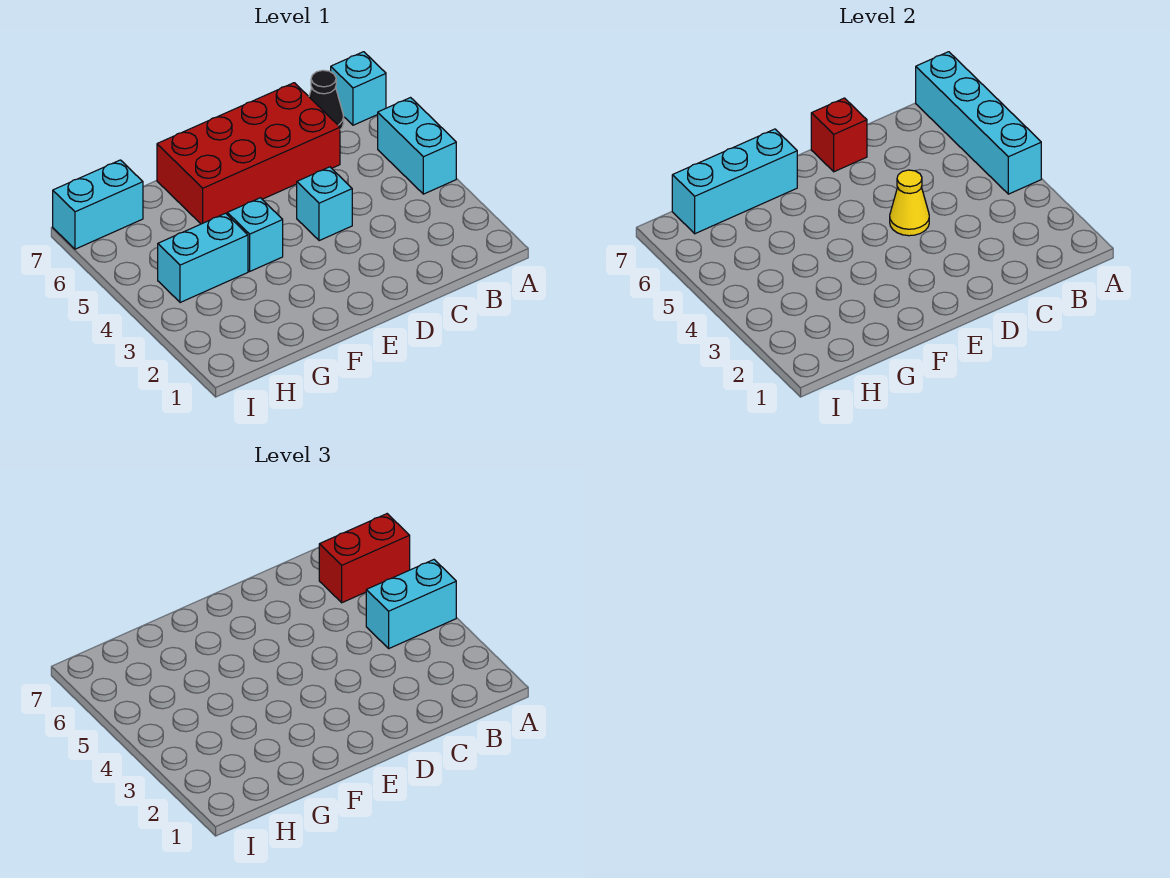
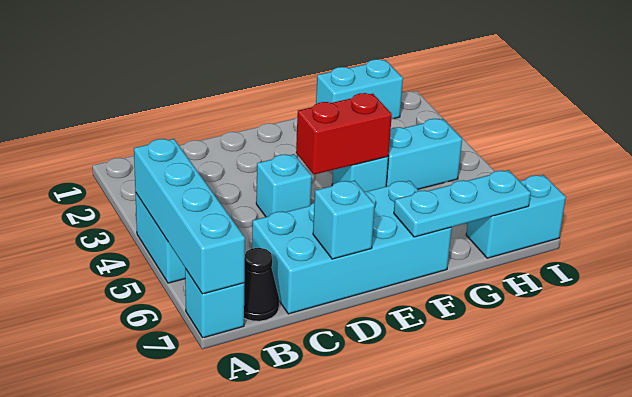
cyan 1x2 brick [366,560,456,648] -> cyan 1x2 brick moved to [316,59,403,119]
red 1x2 brick [319,514,410,603] -> red 1x2 brick moved to [296,93,392,175]
red 2x4 brick [157,83,340,224] -> cyan 2x4 brick [252,181,452,314]
yellow 1x1 cone [890,170,929,236] -> none
red 1x1 brick [811,98,867,172] -> cyan 1x1 brick [313,180,375,259]
cyan 1x3 brick [672,129,797,234] -> cyan 1x3 plate [394,170,531,237]

